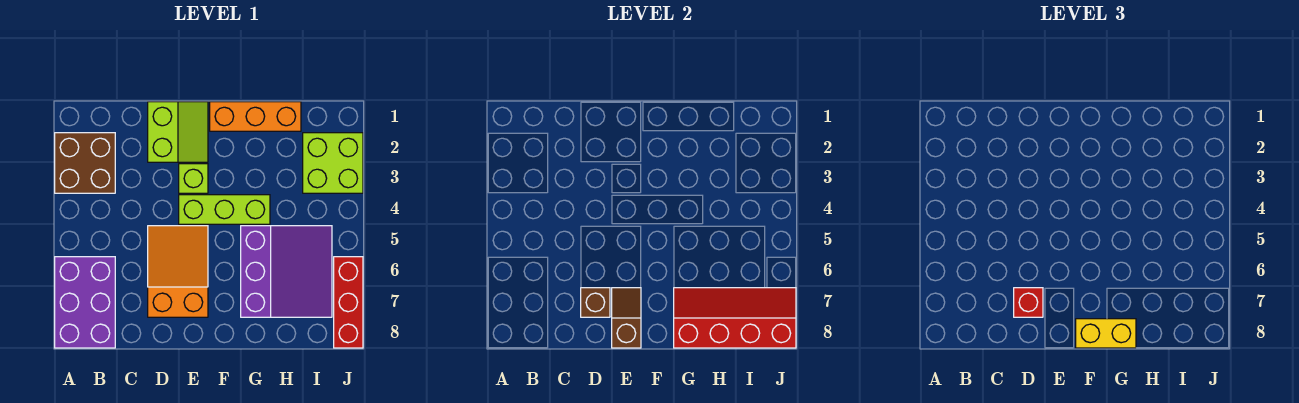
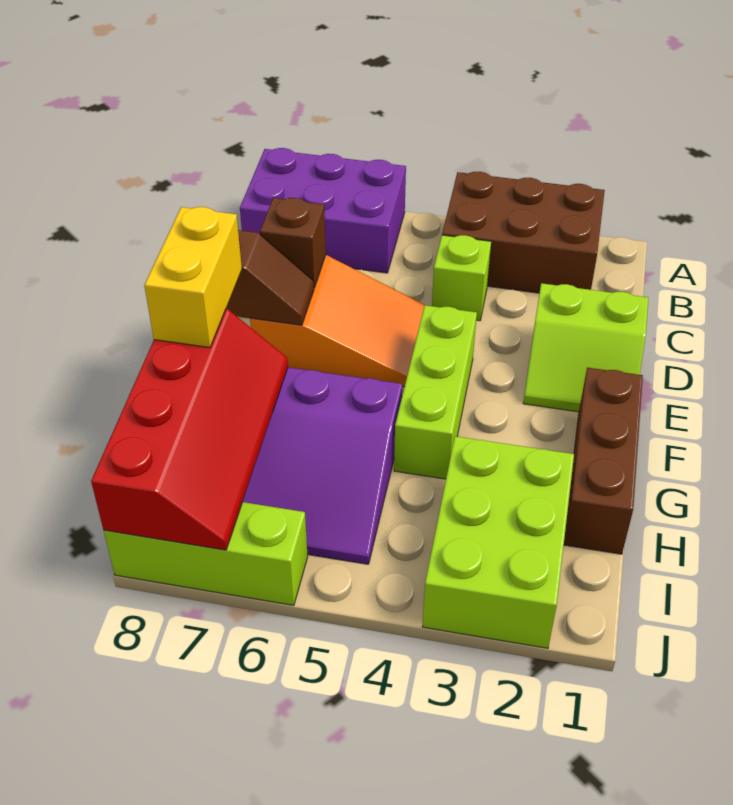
brown 2x2 brick [55,133,115,193] -> brown 2x3 brick [442,172,605,293]
red 1x1 brick [1014,288,1043,317] -> none
lime 1x1 brick [179,164,208,193] -> lime 1x1 brick moved to [432,235,491,321]
orange 1x3 brick [210,102,301,131] -> brown 1x3 brick [564,368,643,554]
lime 2x2 brick [303,133,363,193] -> lime 2x3 brick [422,436,574,648]
red 1x3 brick [334,257,363,348] -> lime 1x3 brick [104,502,308,605]

